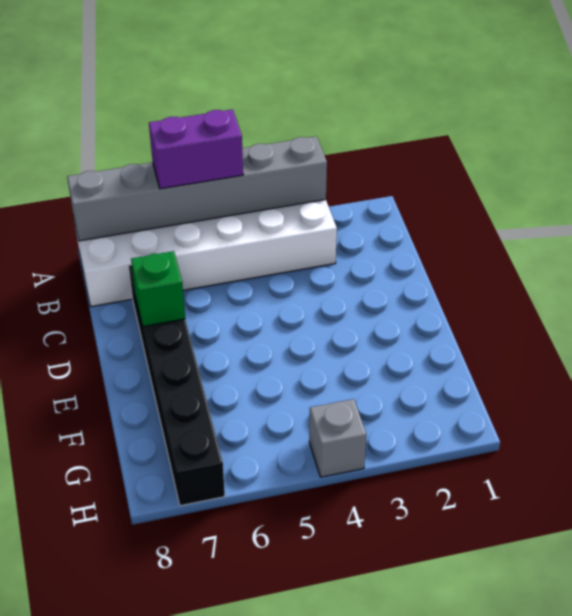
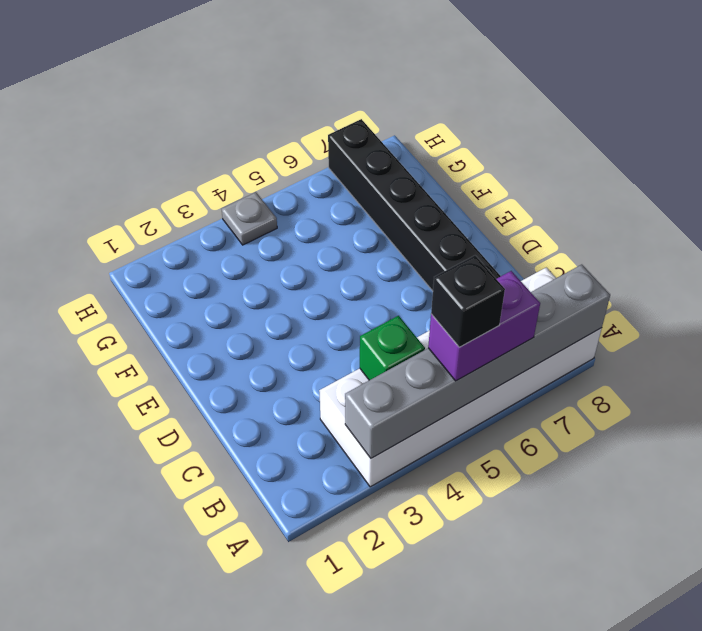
none -> black 1x1 brick [431,256,505,347]
green 1x1 brick [131,251,185,327] -> green 1x1 brick moved to [360,316,425,380]
grey 1x1 brick [309,399,366,477] -> grey 1x1 plate [222,192,277,245]

